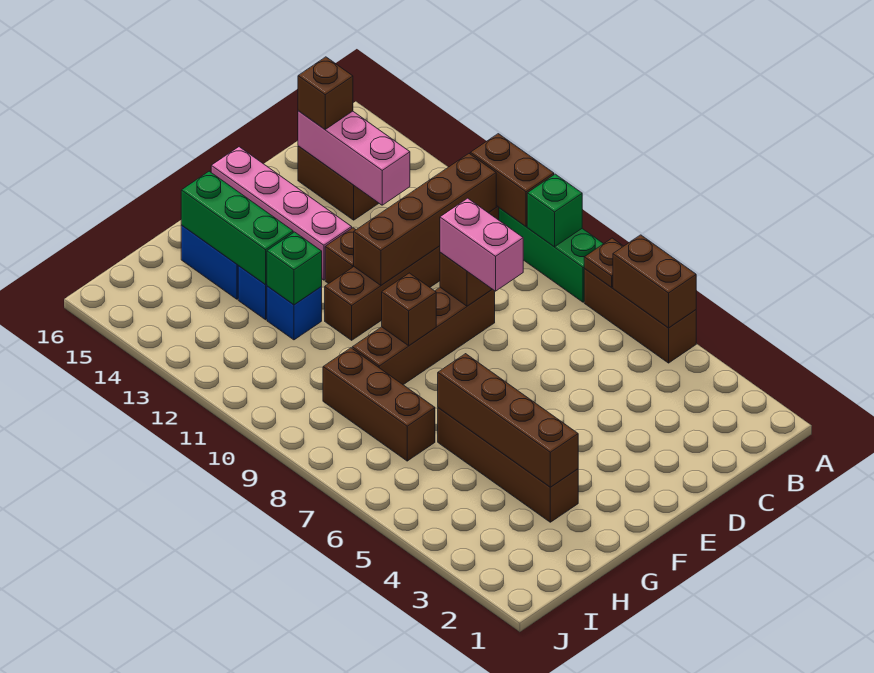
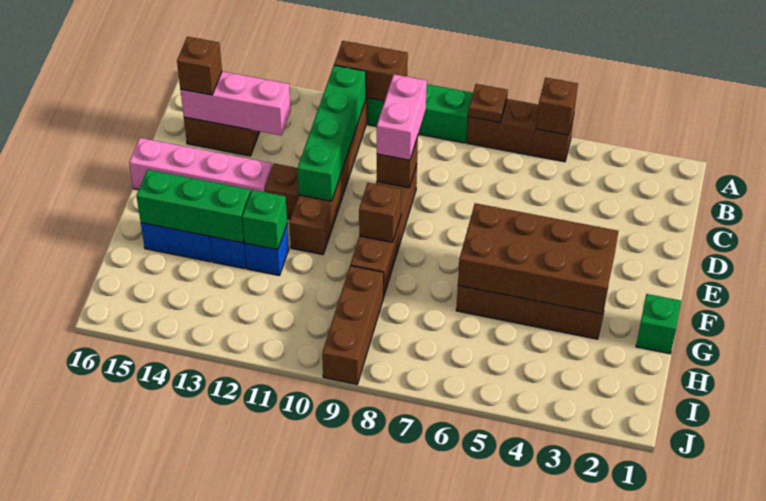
brown 1x2 brick [613,235,696,328] -> brown 1x1 brick [536,78,578,135]
green 1x1 brick [527,174,582,247] -> green 1x1 brick moved to [636,294,681,354]
brown 1x4 brick [354,154,496,285] -> green 1x4 brick [298,65,366,201]
pink 1x2 brick [440,198,523,291] -> pink 1x2 brick turned to [377,74,427,160]
brown 1x4 brick [438,354,578,487] -> brown 2x4 brick [458,203,618,314]
brown 1x3 brick [323,348,435,461] -> brown 1x3 brick turned to [322,266,384,385]

